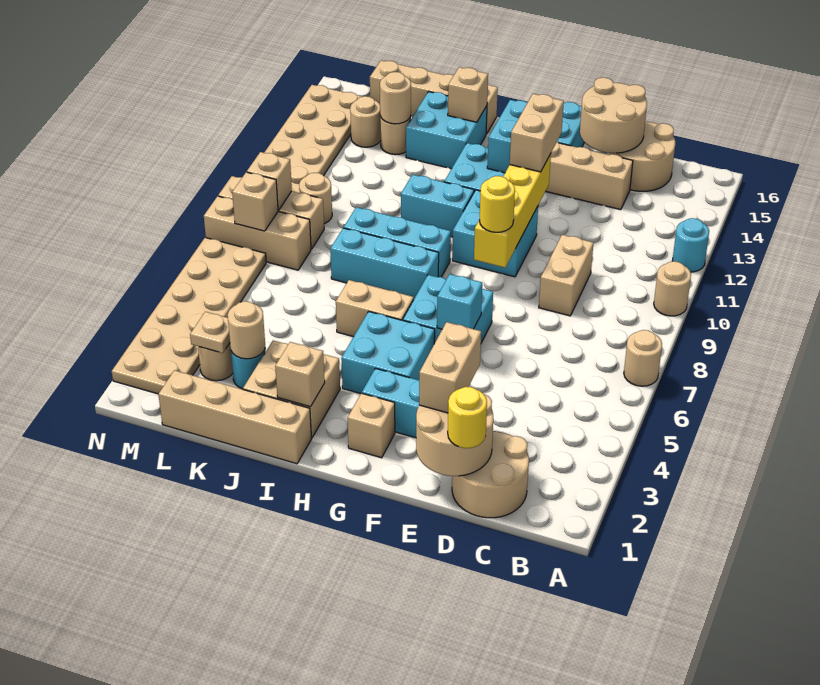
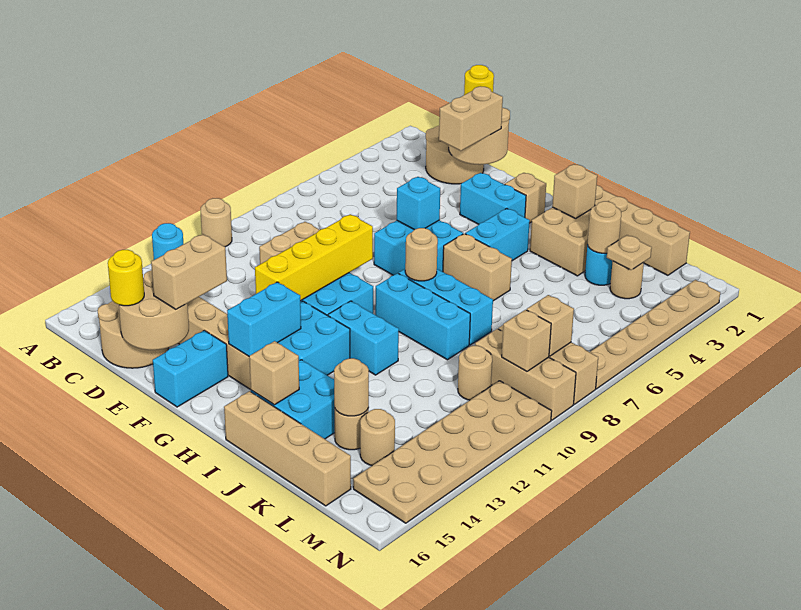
tan 1x1 round brick [624,330,662,386] -> tan 1x1 round brick moved to [405,228,438,281]
yellow 1x1 round brick [480,176,515,232] -> yellow 1x1 round brick moved to [108,250,144,306]
tan 1x2 brick [510,94,564,172] -> tan 1x2 brick moved to [151,234,227,309]
cyan 2x2 brick [341,312,435,394] -> cyan 1x2 brick [465,208,530,261]
tan 2x6 plate [112,237,266,394] -> tan 1x6 plate [590,280,720,389]

